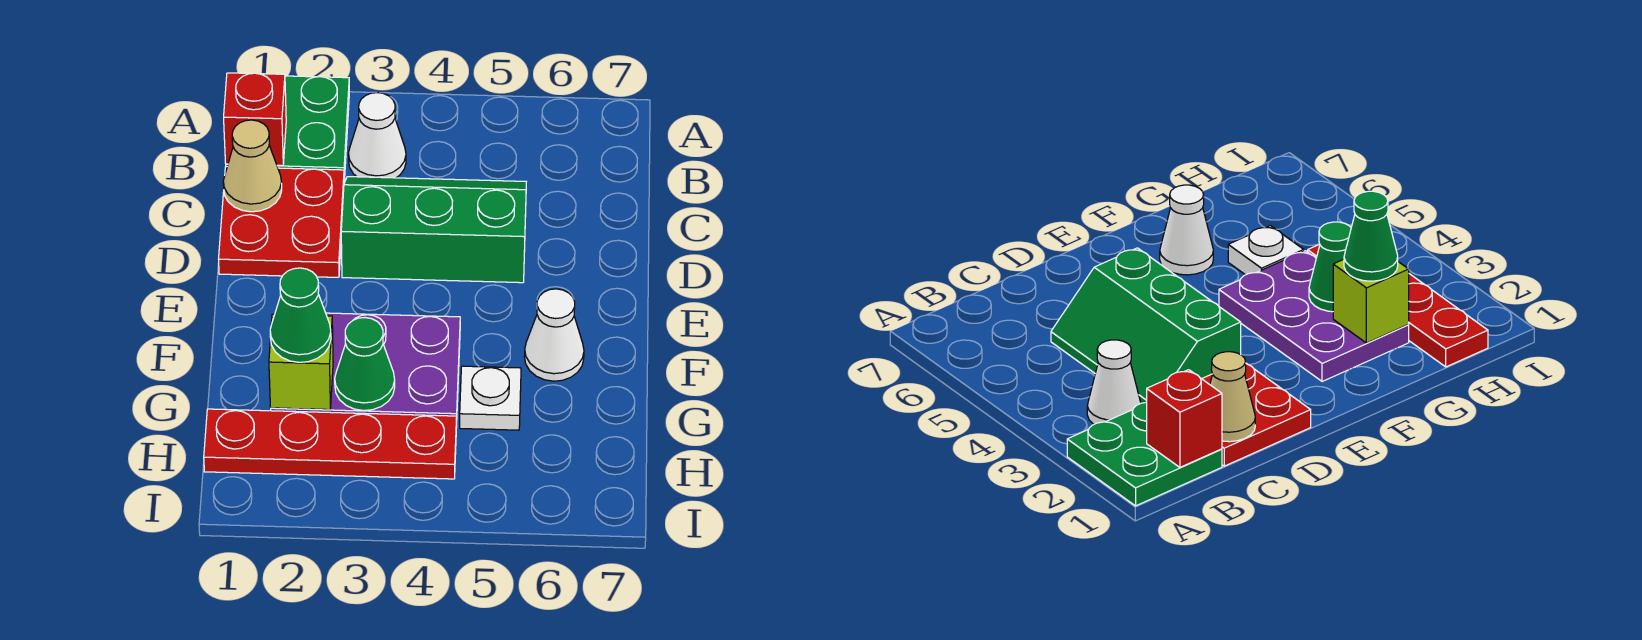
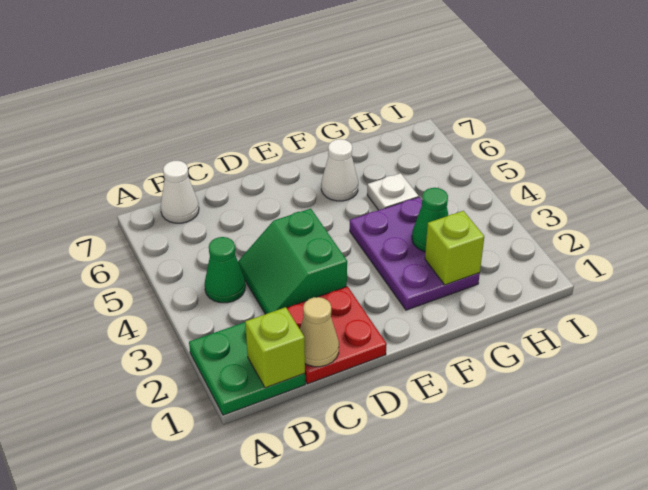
red 1x1 brick [224,73,286,166] -> lime 1x1 brick [245,307,305,388]
white 1x1 cone [348,93,406,178] -> white 1x1 cone moved to [160,161,199,223]
green 2x3 slope [341,177,526,283] -> green 2x2 slope [238,209,347,314]
green 1x1 cone [270,268,331,362] -> green 1x1 cone moved to [205,237,245,303]
red 1x4 plate [204,409,457,479] -> none

